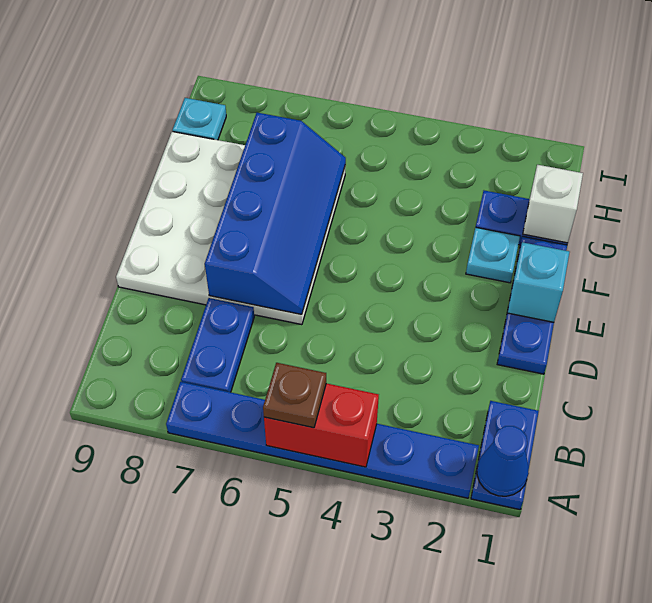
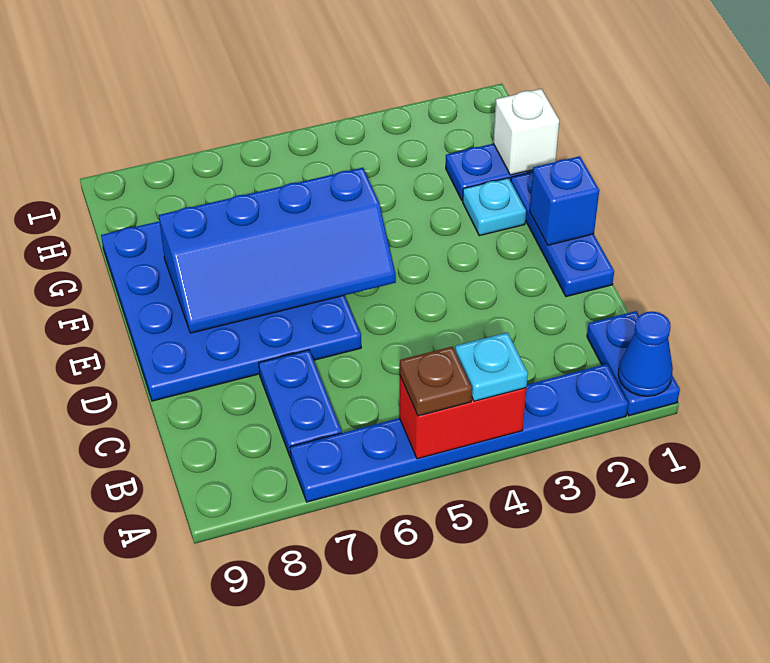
white 4x4 plate [116,131,346,325] -> blue 4x4 plate [101,221,361,401]
blue 2x4 slope [205,113,346,314] -> blue 2x4 slope turned to [159,168,396,333]
cyan 1x1 brick [507,242,570,322] -> blue 1x1 brick [529,156,599,245]
cyan 1x1 plate [173,98,226,140] -> cyan 1x1 plate moved to [455,332,528,401]

